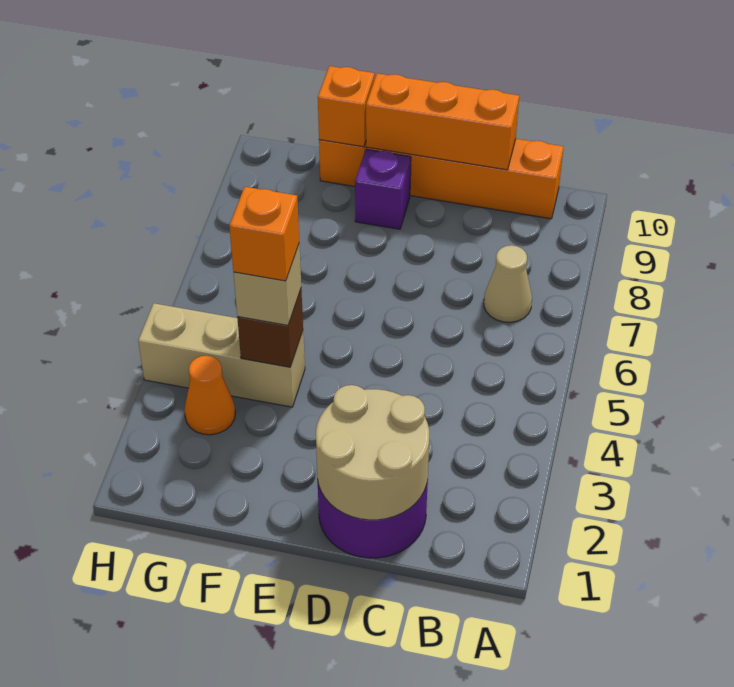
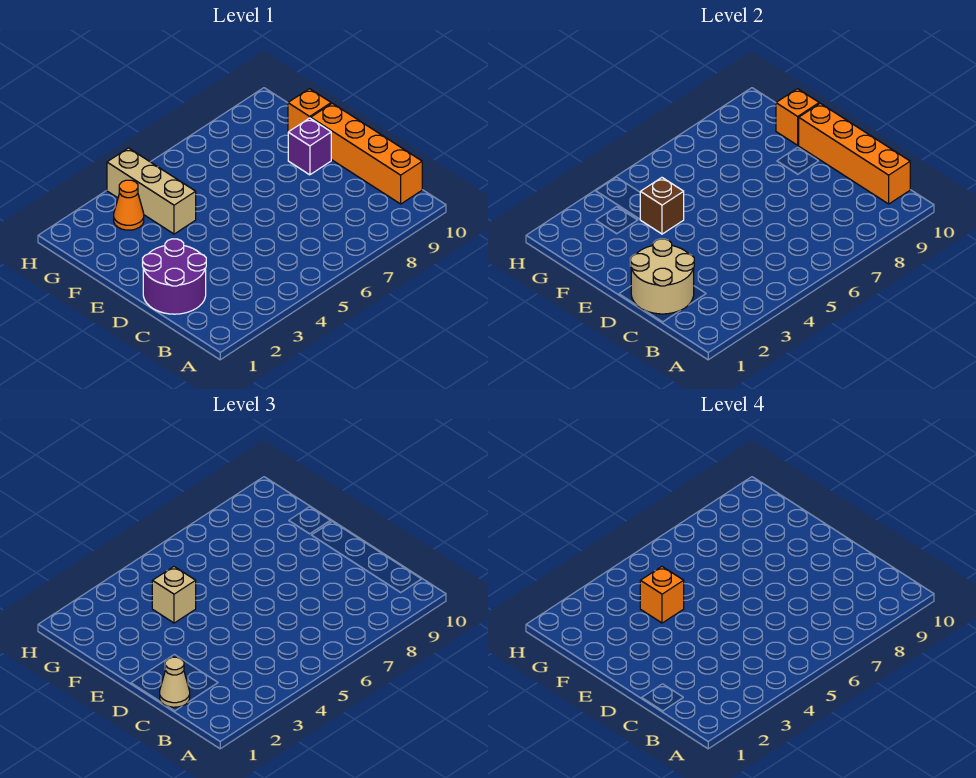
tan 1x1 cone [484,245,532,322] -> tan 1x1 cone moved to [160,657,190,707]
orange 1x3 brick [366,73,519,170] -> orange 1x4 brick [799,103,910,204]

